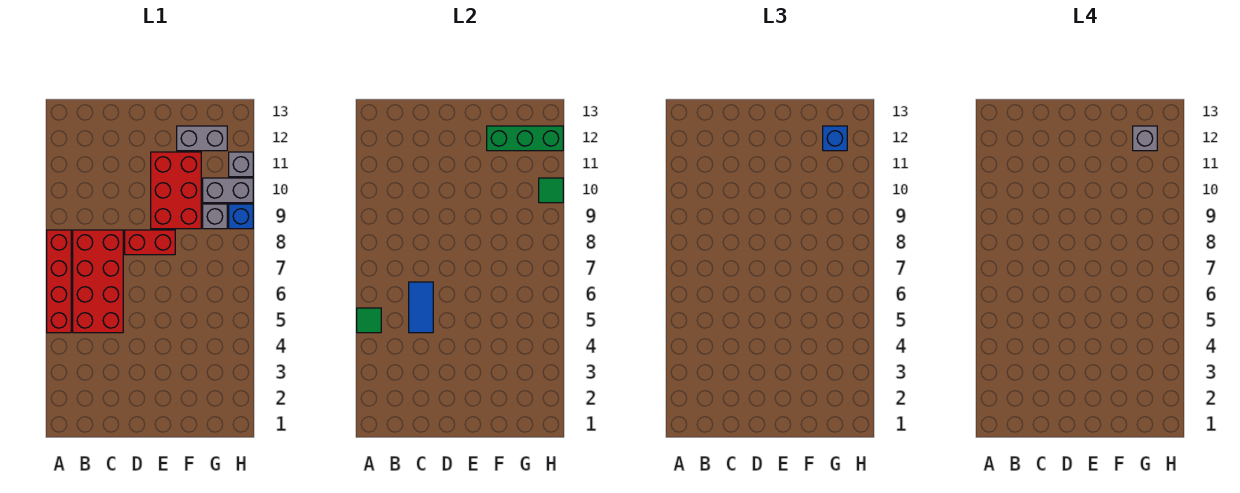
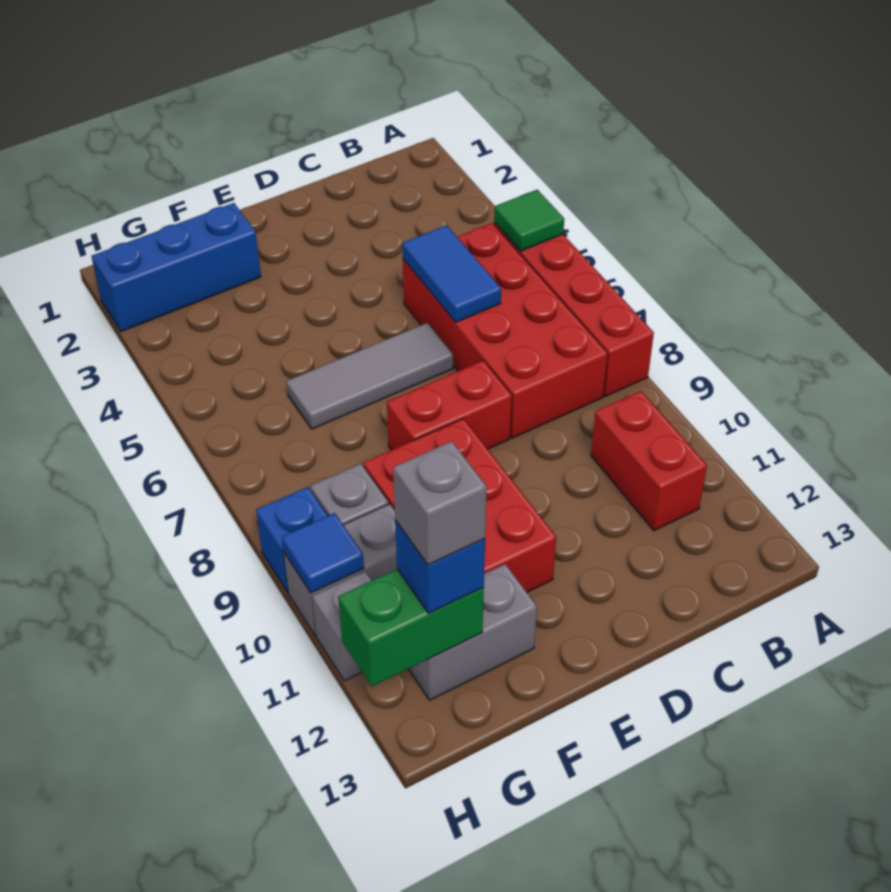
none -> red 1x2 brick [591,391,707,531]
none -> grey 1x3 tile [286,323,453,429]
none -> blue 1x3 brick [92,203,261,331]
green 1x3 brick [487,126,563,151] -> green 1x2 brick [338,569,484,686]
green 1x1 tile [539,178,563,203] -> blue 1x1 tile [282,513,364,593]

